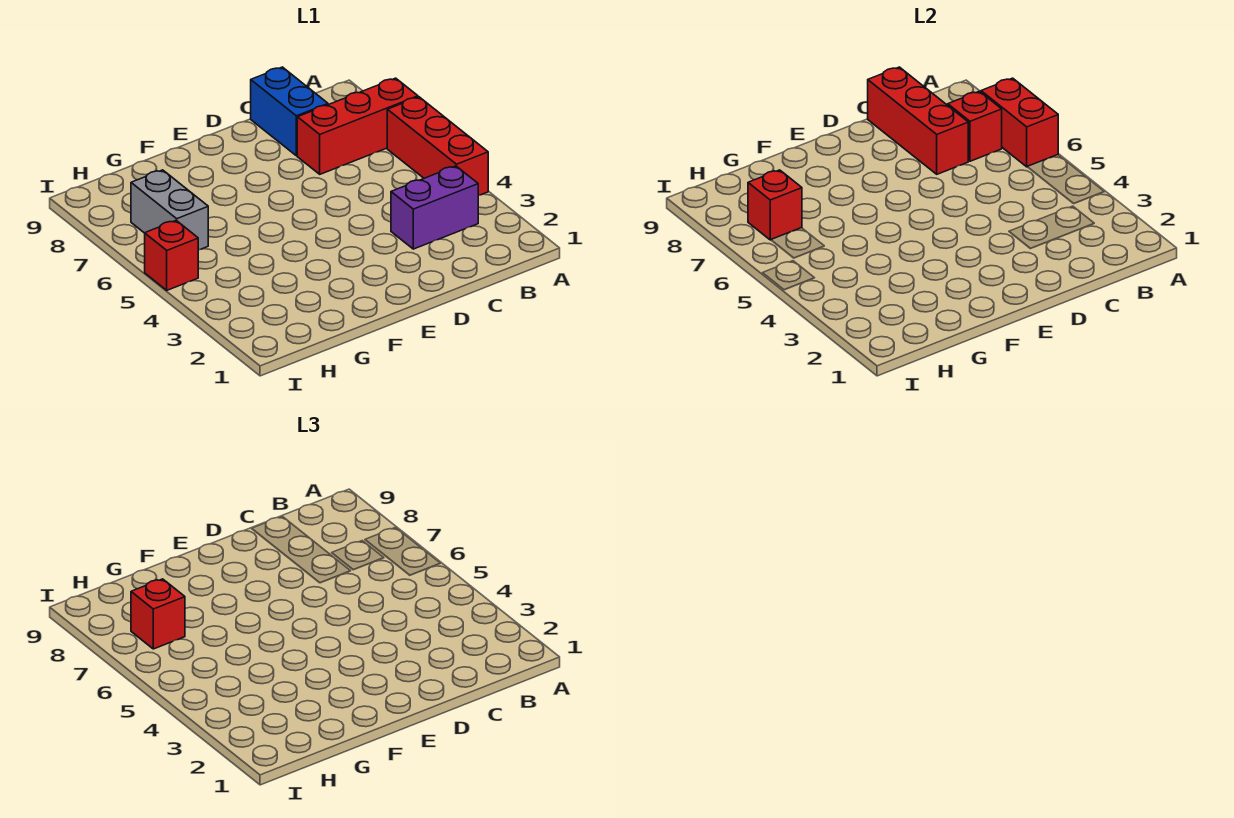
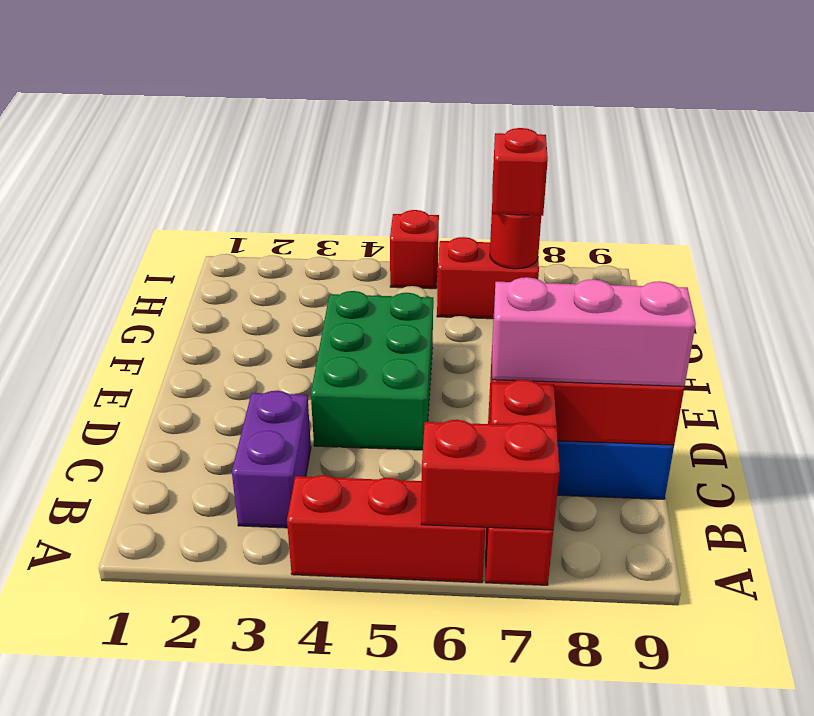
none -> pink 1x3 brick [492,277,696,386]
none -> green 2x3 brick [311,291,433,450]
grey 1x2 brick [131,170,208,250] -> red 1x2 brick [437,237,539,319]
red 1x1 brick [748,170,802,240] -> red 1x1 round brick [490,214,541,269]

